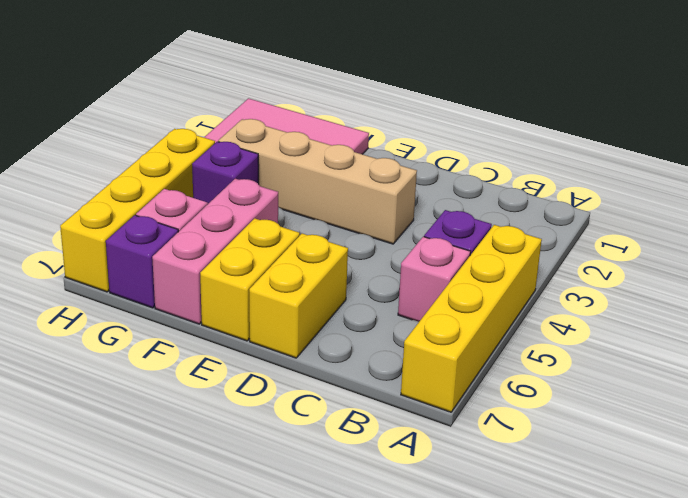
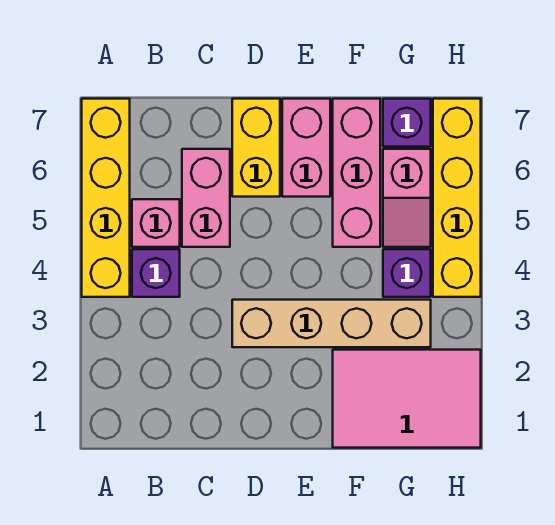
none -> pink 1x2 brick [182,149,230,247]
yellow 1x2 brick [200,218,300,341] -> pink 1x2 brick [282,99,330,197]

